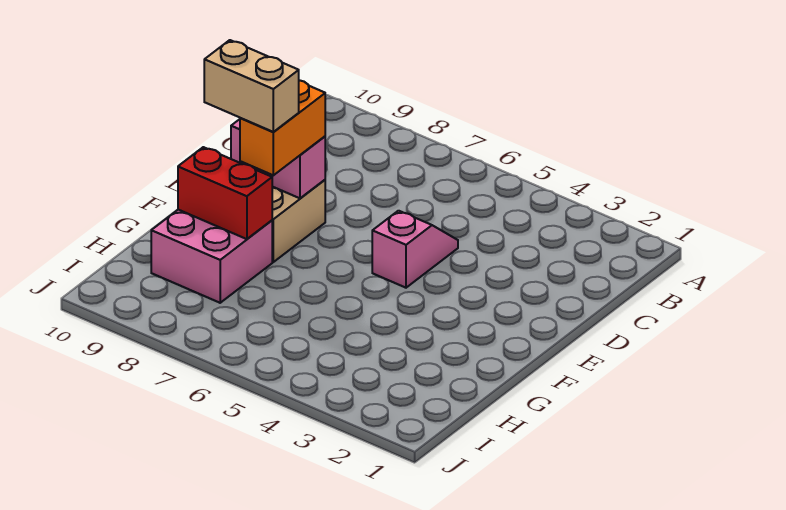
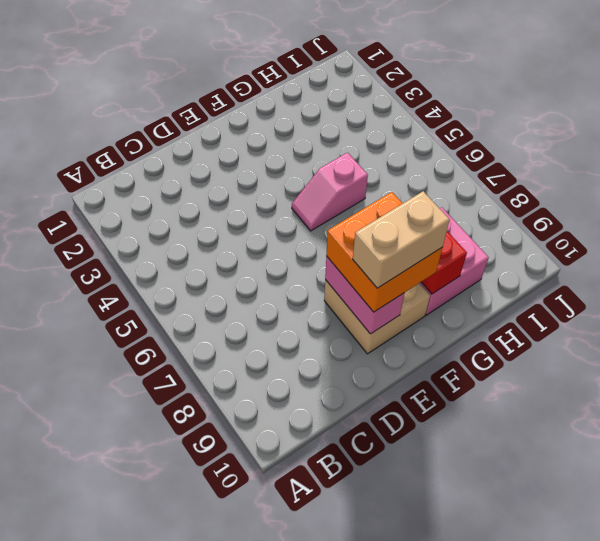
pink 1x2 slope [372,211,458,288] -> pink 1x2 slope moved to [292,153,368,231]
orange 1x2 brick [240,80,325,175] -> orange 2x2 brick [326,192,442,312]
tan 1x2 brick [204,40,299,132] -> tan 1x2 brick turned to [353,191,449,288]

